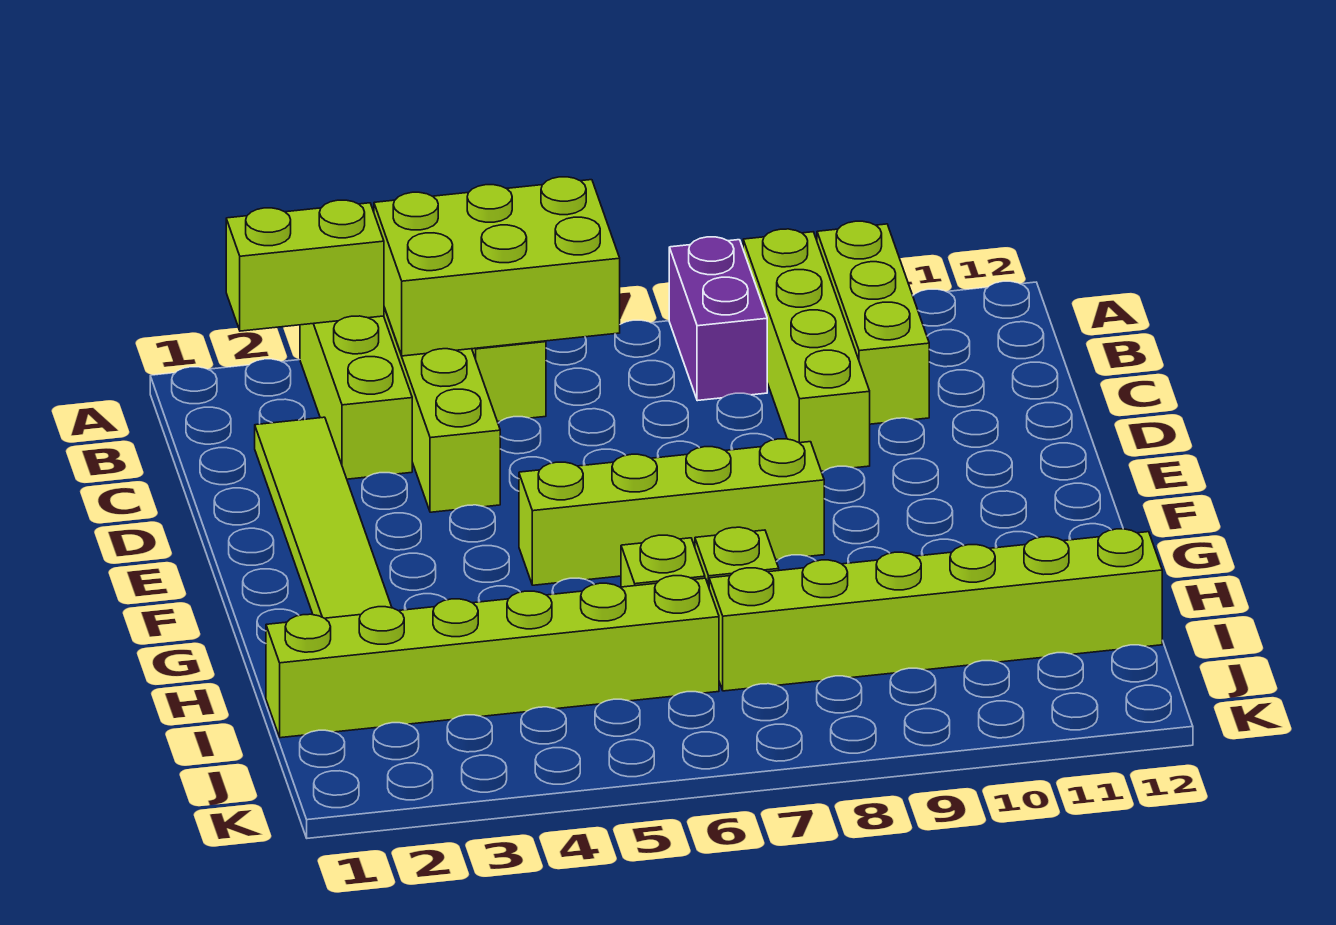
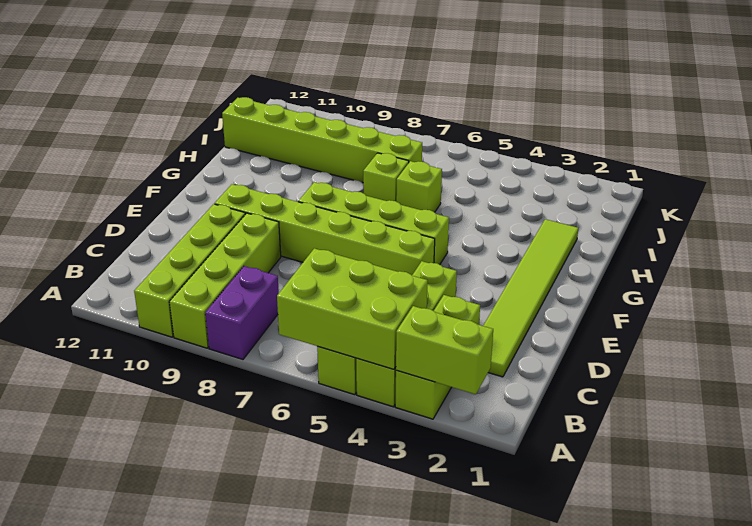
lime 1x3 brick [817,221,929,424] -> lime 1x4 brick [134,204,245,337]
lime 1x6 brick [266,576,719,738] -> lime 1x6 brick moved to [215,184,435,275]

